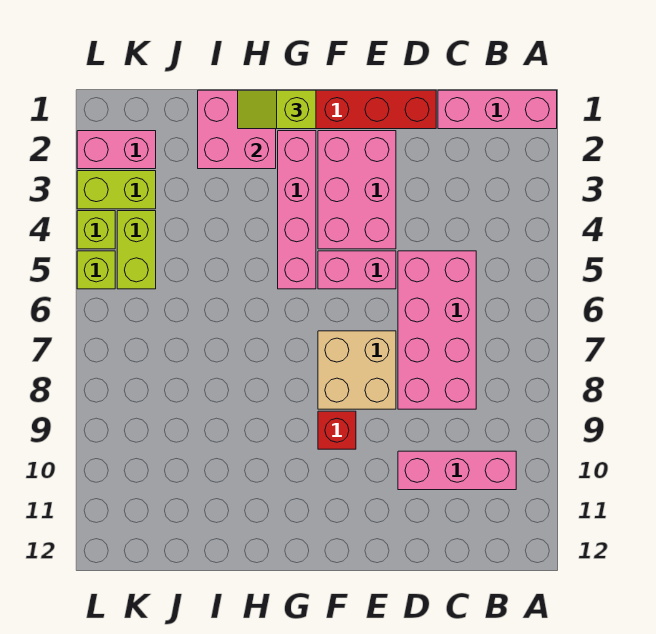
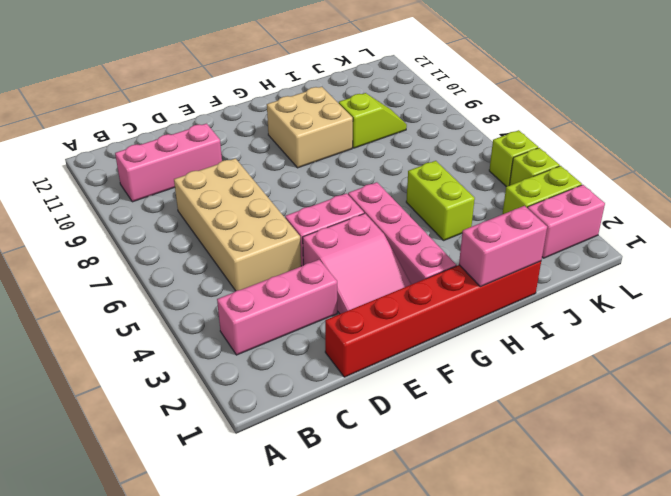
pink 1x3 brick [438,90,557,129] -> pink 1x3 brick moved to [217,260,337,355]
pink 2x4 brick [398,251,476,409] -> tan 2x4 brick [174,158,301,291]
pink 2x3 brick [318,131,396,249] -> pink 2x3 slope [303,213,411,314]
tan 2x2 brick [318,331,396,409] -> tan 2x2 brick moved to [267,87,353,168]
red 1x1 brick [318,411,356,449] -> none
lime 1x2 slope [238,90,316,129] -> lime 1x2 slope moved to [339,93,407,148]
pink 2x2 brick [198,90,276,169] -> pink 1x2 brick [459,206,547,287]
lime 1x2 brick [117,211,156,289] -> lime 1x2 brick moved to [406,161,475,240]

